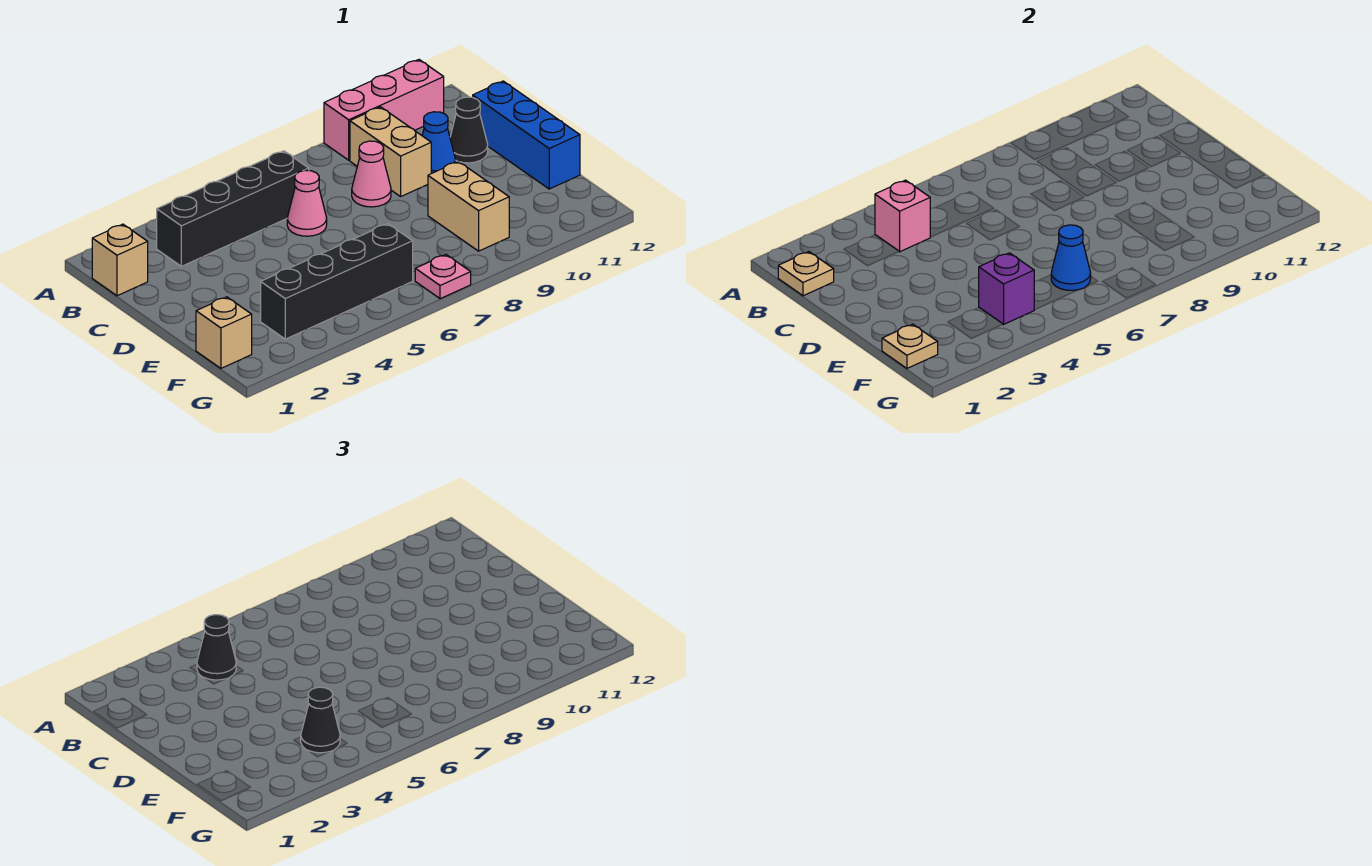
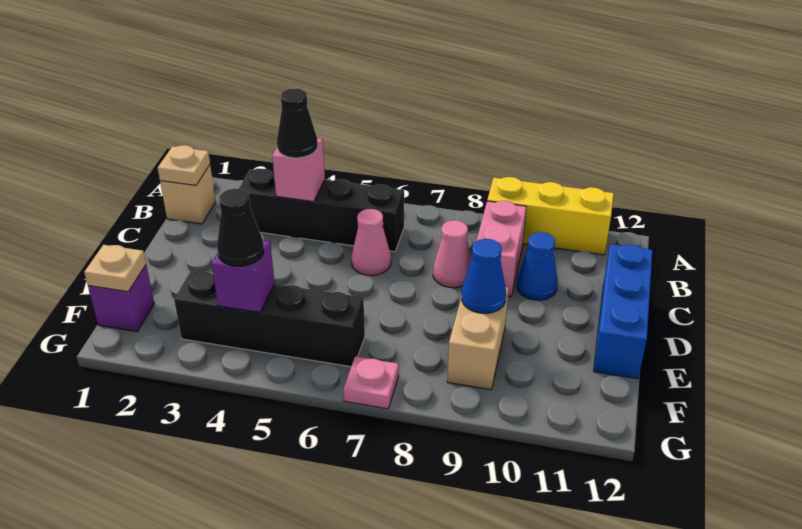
pink 1x3 brick [324,60,444,160] -> yellow 1x3 brick [487,177,614,255]
tan 1x2 brick [350,107,431,196] -> pink 1x2 brick [476,201,526,297]
black 1x1 cone [450,97,488,163] -> none
tan 1x1 brick [196,297,252,368] -> purple 1x1 brick [88,265,154,332]
blue 1x1 cone [1051,225,1091,290] -> blue 1x1 cone moved to [462,239,506,313]

